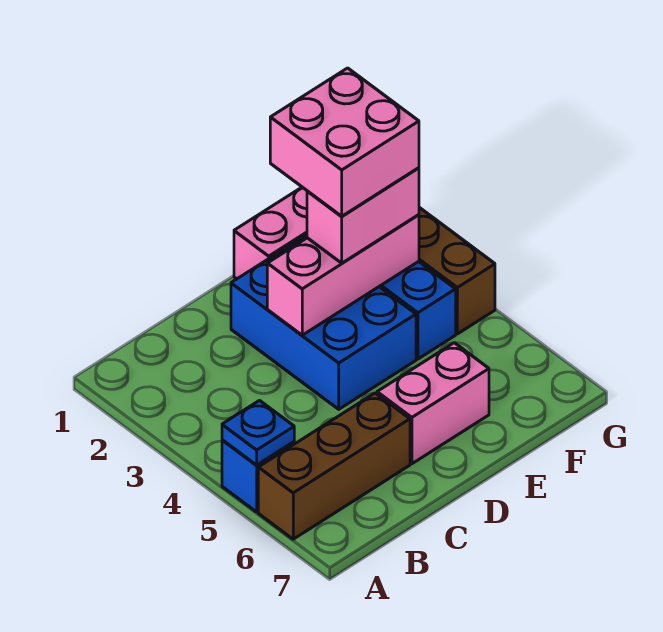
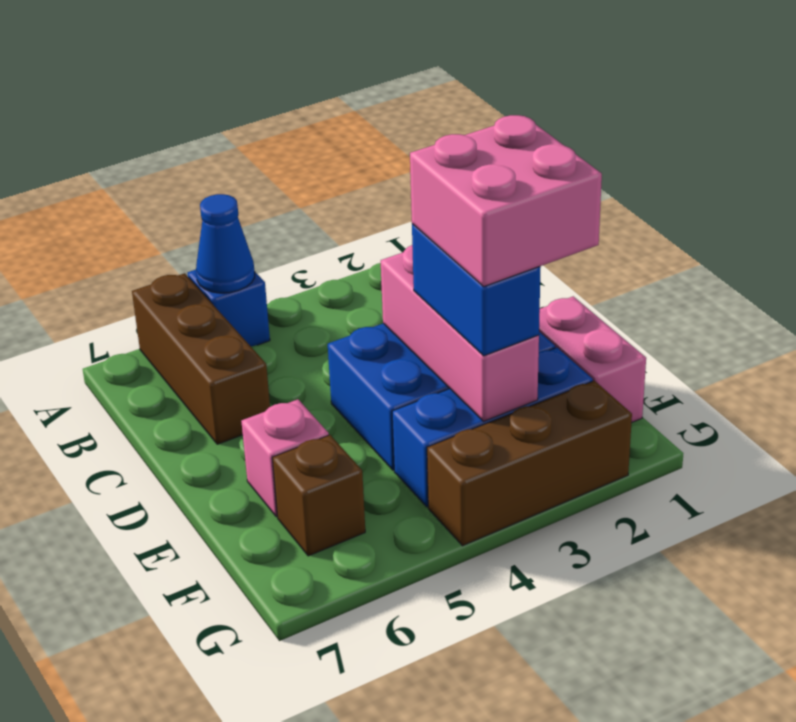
blue 1x1 plate [222,401,294,465] -> blue 1x1 cone [196,194,255,293]
pink 1x2 brick [377,343,489,464] -> pink 1x1 brick [241,399,329,517]
pink 1x2 brick [307,168,419,263] -> blue 1x2 brick [412,224,541,356]
none -> brown 1x1 brick [272,435,365,556]

